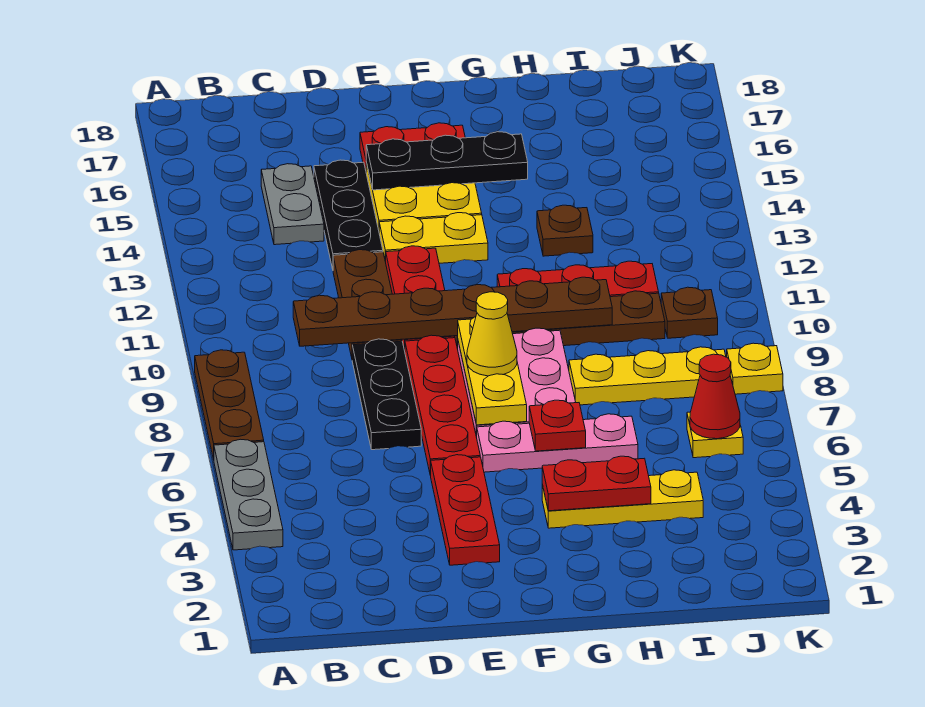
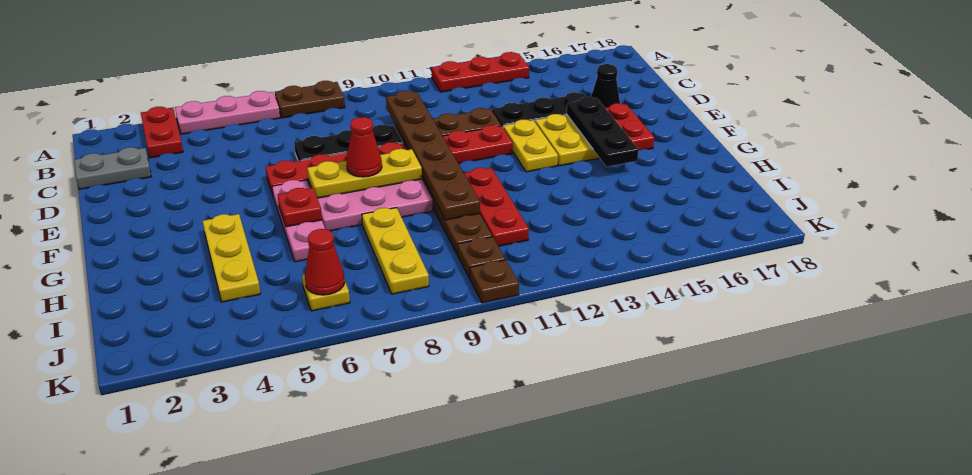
grey 1x3 plate [214,439,283,550] -> pink 1x3 plate [175,91,280,134]
brown 1x3 plate [195,350,264,460] -> brown 1x2 plate [275,81,345,118]
grey 1x2 plate [261,164,324,245] -> grey 1x2 plate moved to [74,147,151,189]
none -> black 1x1 cone [591,64,620,108]
red 1x3 plate [431,455,500,565] -> red 1x3 plate moved to [432,52,529,92]
yellow 1x1 cone [467,292,517,376] -> red 1x1 cone [346,117,382,177]
red 1x2 plate [542,456,651,511] -> red 1x2 plate moved to [141,107,183,158]
brown 1x1 plate [537,205,593,256] -> brown 1x1 plate moved to [470,260,519,303]
yellow 1x1 plate [727,343,783,394] -> none

